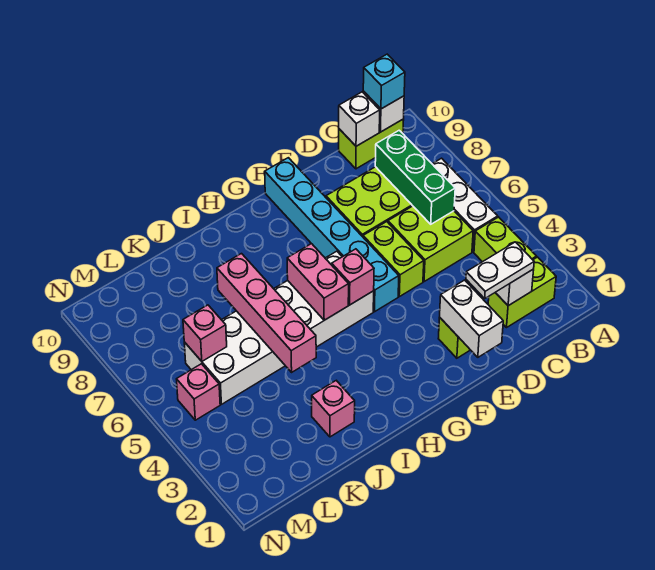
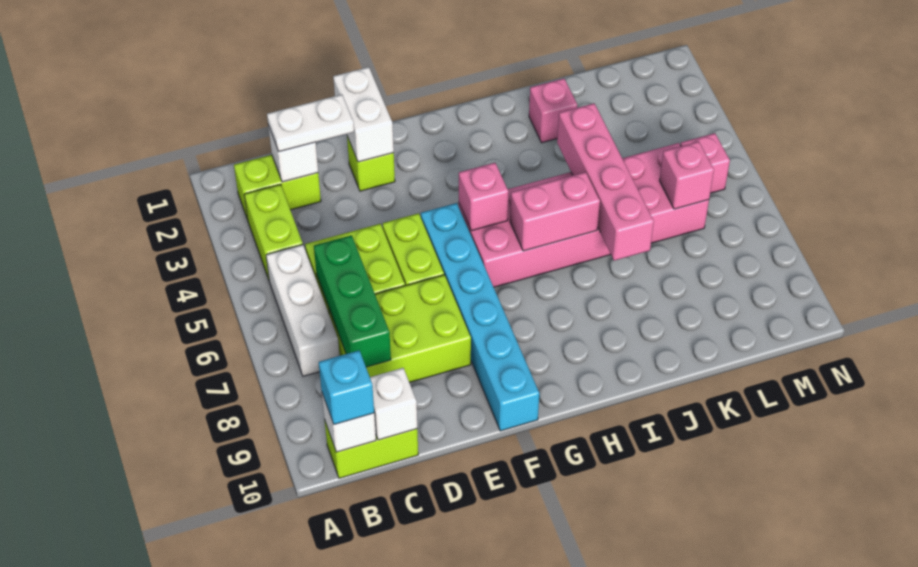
white 2x6 brick [184,251,374,404] -> pink 2x6 brick [459,143,709,287]
pink 1x2 brick [287,244,349,320] -> pink 1x2 brick turned to [510,172,600,251]

